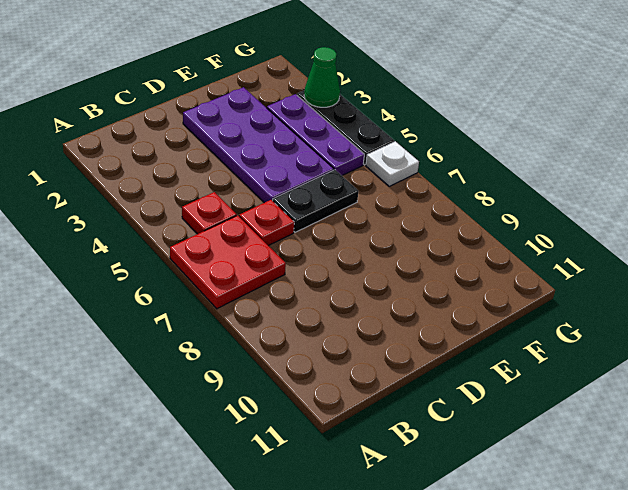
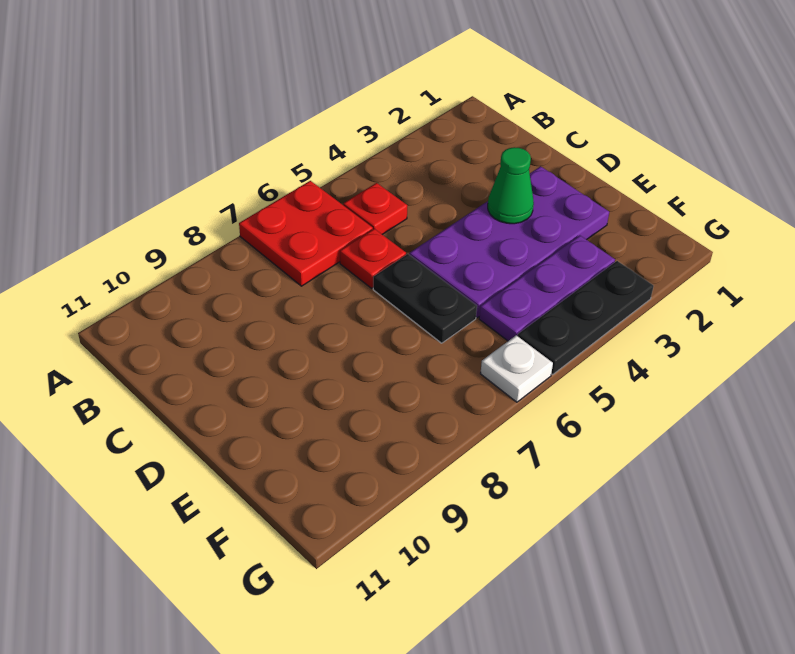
green 1x1 cone [304,47,340,107] -> green 1x1 cone moved to [488,147,534,224]

